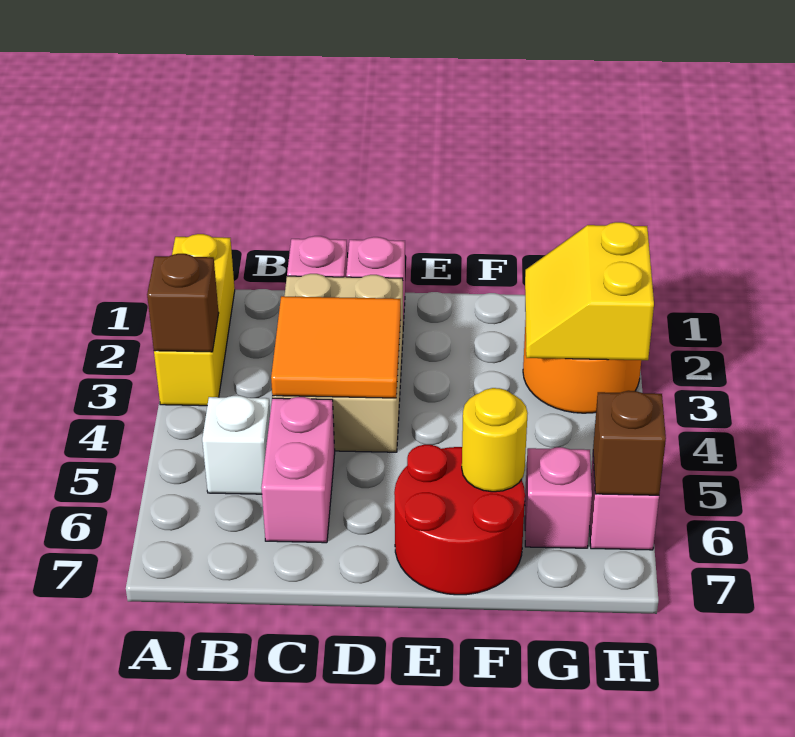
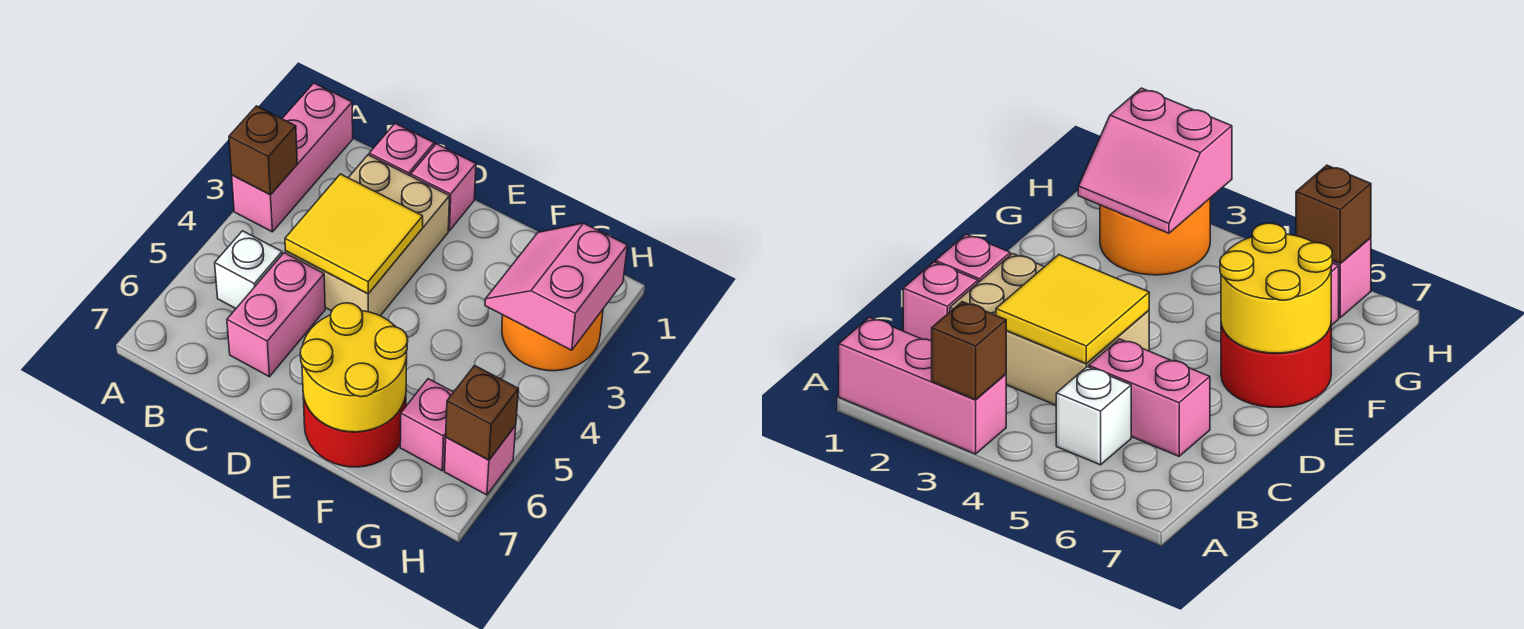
yellow 1x3 brick [154,234,235,406] -> pink 1x3 brick [232,83,353,232]
orange 2x2 tile [271,296,401,398] -> yellow 2x2 tile [285,174,423,294]
yellow 1x1 round brick [462,388,528,492] -> yellow 2x2 round brick [300,303,408,432]
yellow 2x2 slope [525,222,654,360] -> pink 2x2 slope [485,223,627,350]

